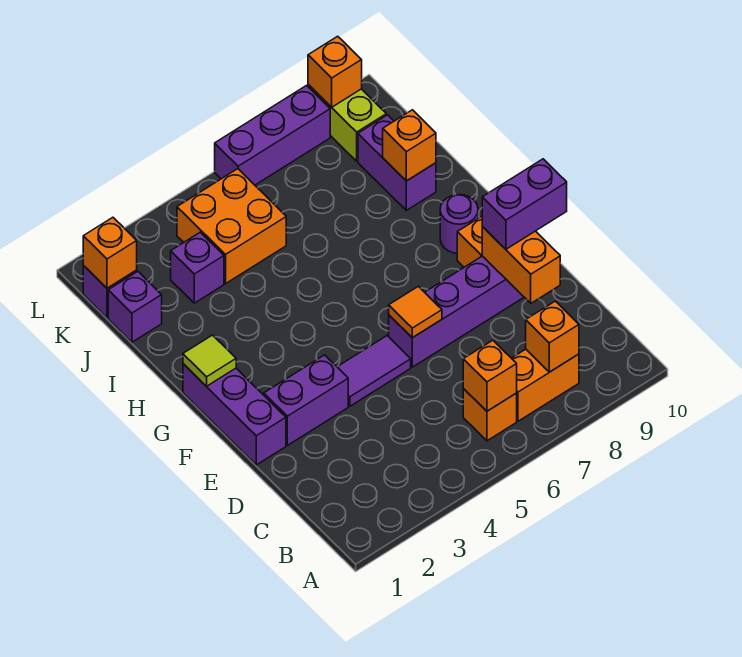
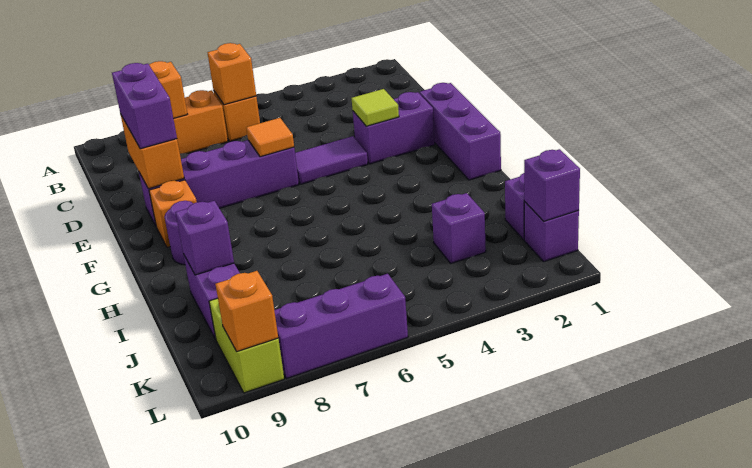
purple 1x2 brick [482,159,567,249] -> purple 1x2 brick turned to [112,63,177,149]
lime 1x1 tile [183,335,236,387] -> lime 1x1 tile moved to [351,89,399,126]
orange 1x1 brick [383,110,436,181] -> purple 1x1 brick [175,201,234,275]
orange 2x2 brick [177,169,286,284] -> none
orange 1x1 brick [83,217,137,288] -> purple 1x1 brick [524,149,580,221]

